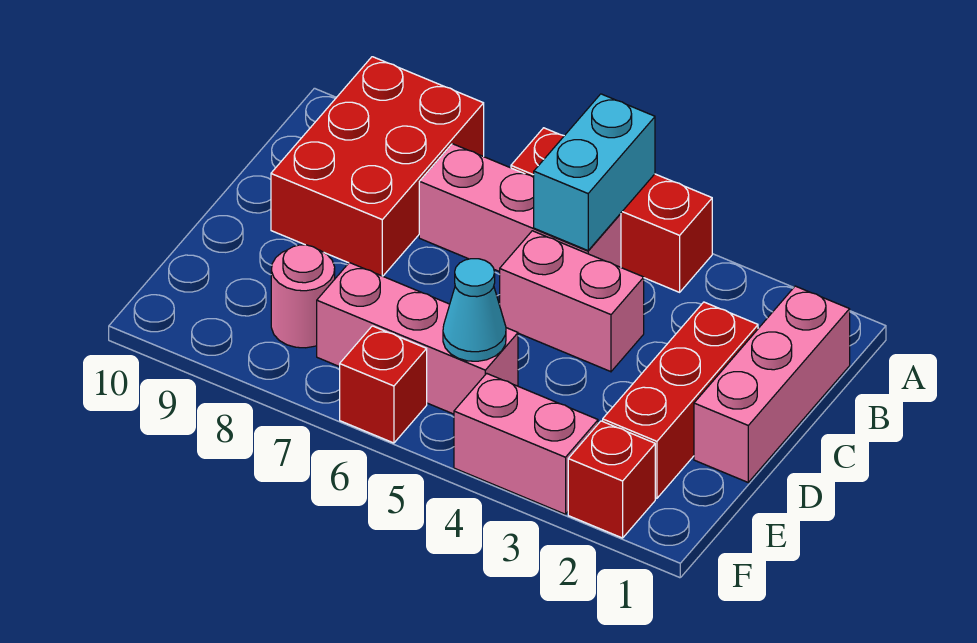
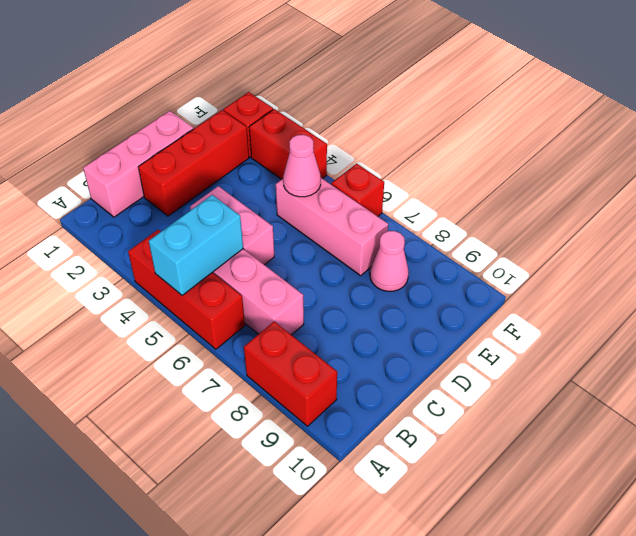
red 2x3 brick [271,57,484,276] -> red 1x2 brick [244,322,337,426]
cyan 1x1 cone [443,259,506,361] -> pink 1x1 cone [283,135,321,197]
pink 1x1 round brick [271,245,335,348] -> pink 1x1 cone [370,231,409,291]
pink 1x2 brick [454,373,598,514] -> red 1x2 brick [249,109,327,179]

